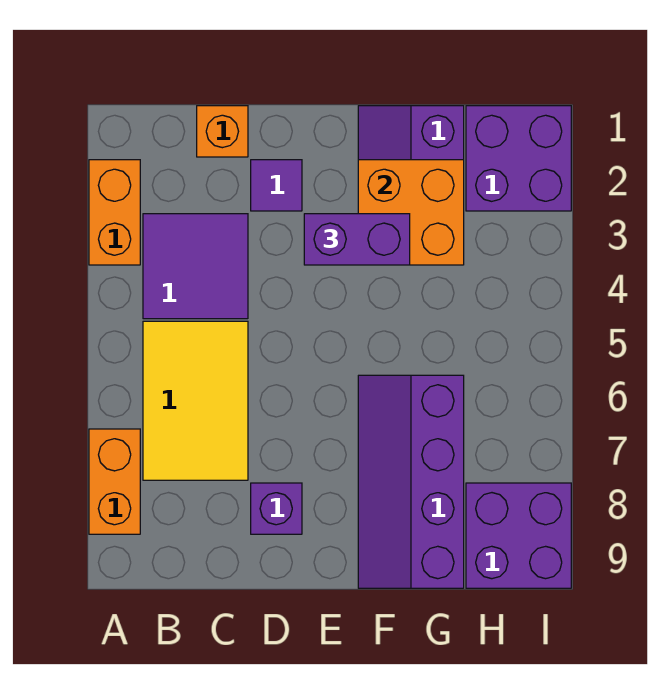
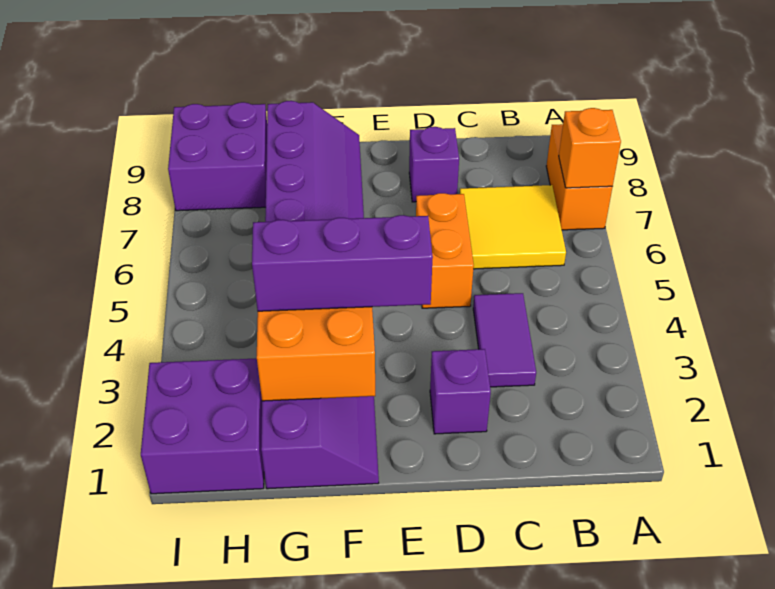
orange 1x2 brick [89,160,140,265] -> orange 1x2 brick moved to [416,193,474,308]
purple 2x2 tile [143,214,248,319] -> purple 1x2 tile [473,293,536,387]
yellow 2x3 tile [143,321,248,480] -> yellow 2x2 tile [460,185,566,269]
orange 1x1 brick [197,106,248,157] -> orange 1x1 brick moved to [559,108,621,188]
purple 1x1 tile [251,160,302,211] -> purple 1x1 brick [430,349,491,434]
purple 1x2 brick [304,214,410,265] -> purple 1x3 brick [252,215,433,311]

